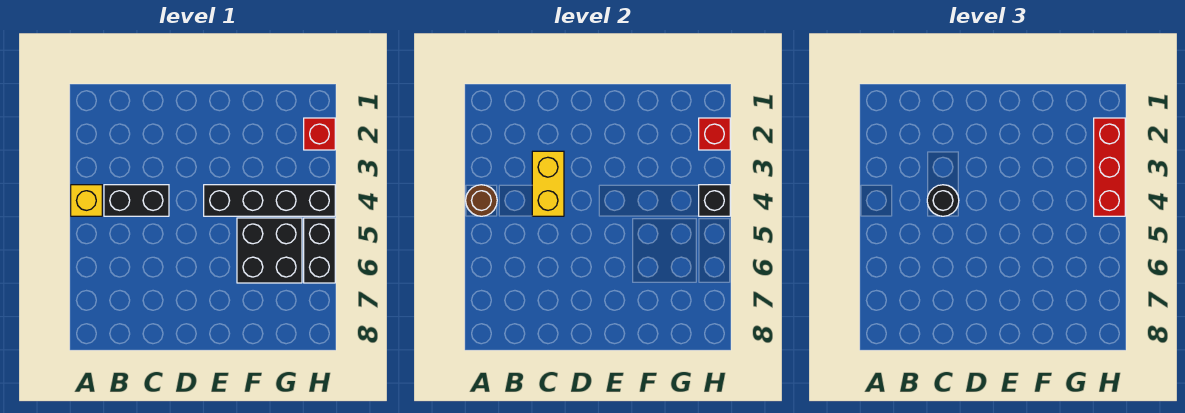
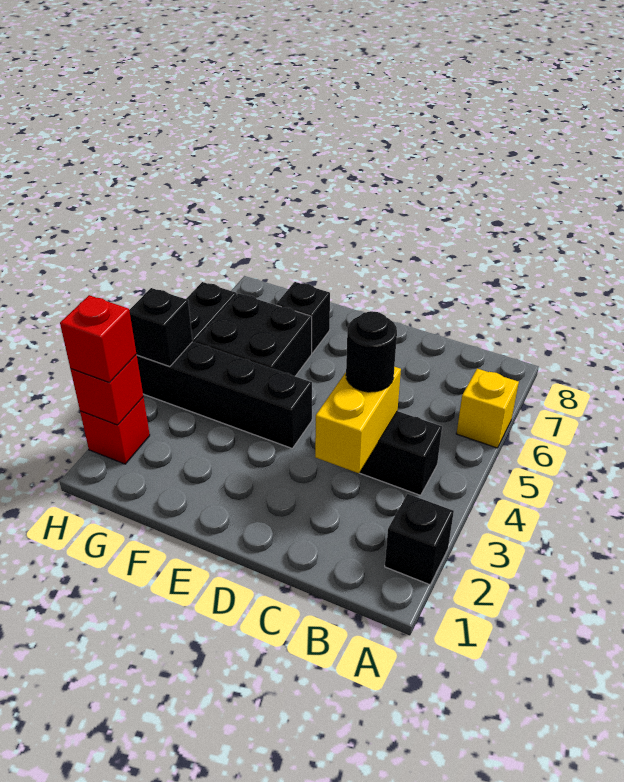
none -> black 1x1 brick [385,494,454,585]
yellow 1x1 brick [71,185,102,216] -> yellow 1x1 brick moved to [457,369,519,448]
brown 1x1 round brick [466,185,497,216] -> none
none -> black 1x1 brick [276,282,330,353]
red 1x3 brick [1094,118,1125,216] -> red 1x1 brick [60,295,136,382]

